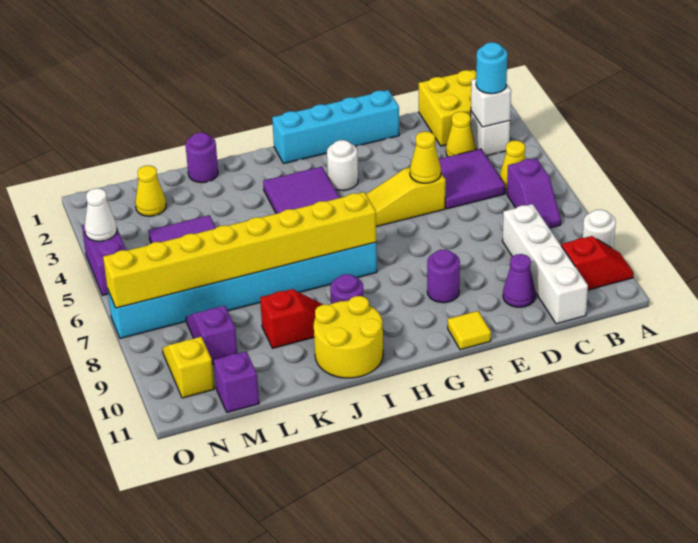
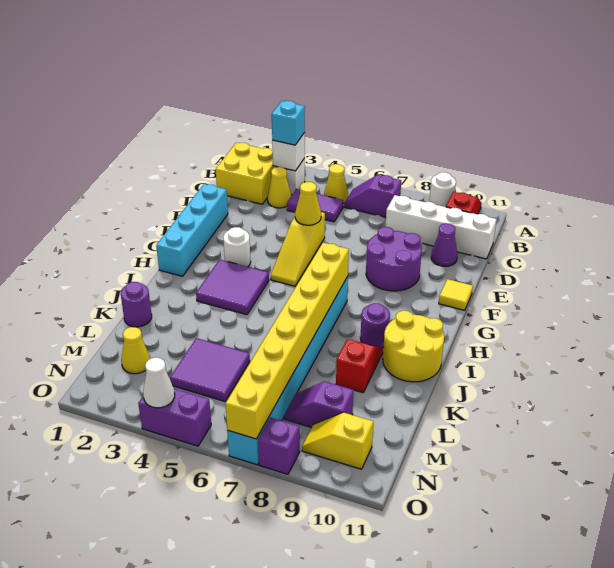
cyan 1x1 round brick [476,42,507,94] -> cyan 1x1 brick [272,101,305,145]
purple 1x2 slope [507,158,561,228] -> purple 1x2 slope turned to [344,175,401,217]
purple 2x2 tile [439,149,505,209] -> purple 1x2 tile [287,189,343,222]
purple 1x1 round brick [427,250,460,303] -> purple 2x2 round brick [366,227,422,291]
purple 1x1 brick [214,351,259,412] -> purple 1x1 brick moved to [258,418,300,474]

